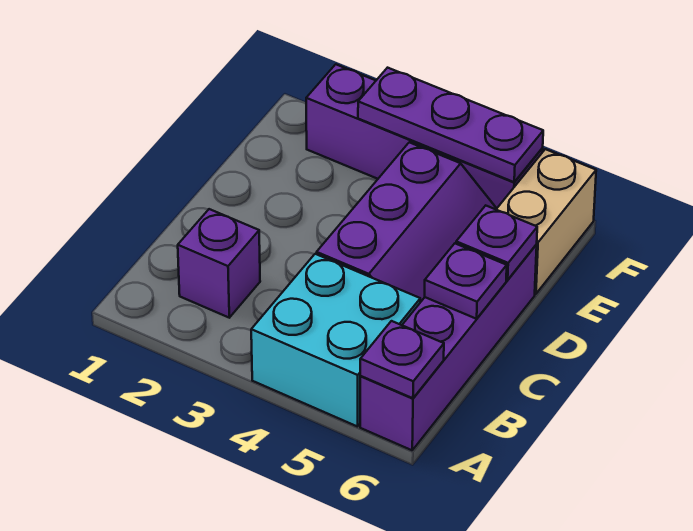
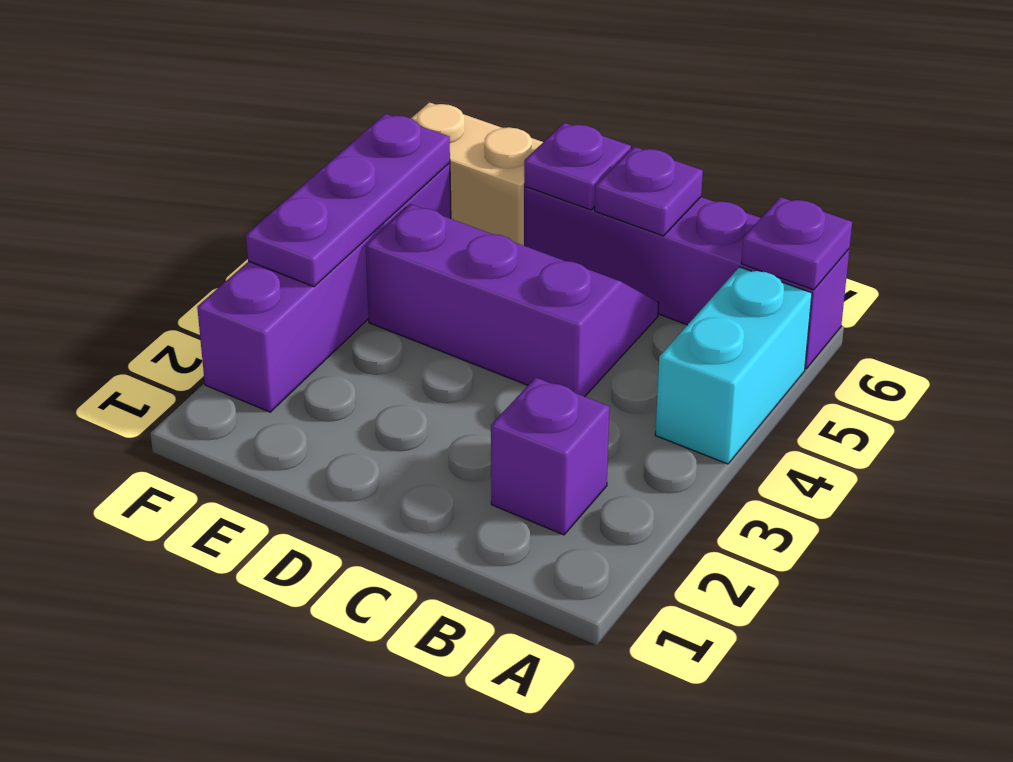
cyan 2x2 brick [251,254,420,427] -> cyan 1x2 brick [655,267,812,464]

